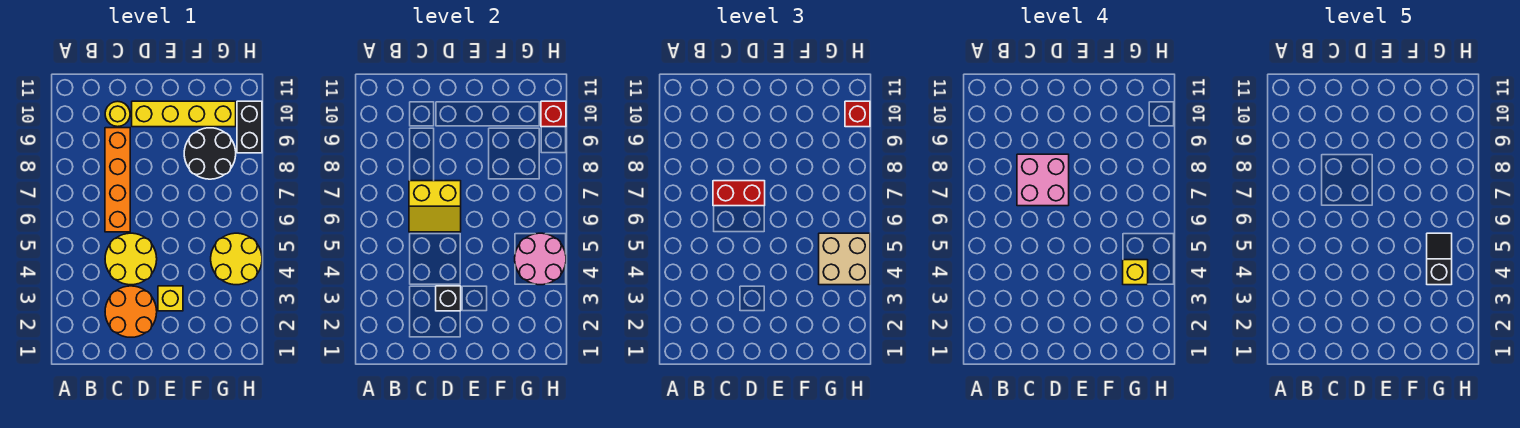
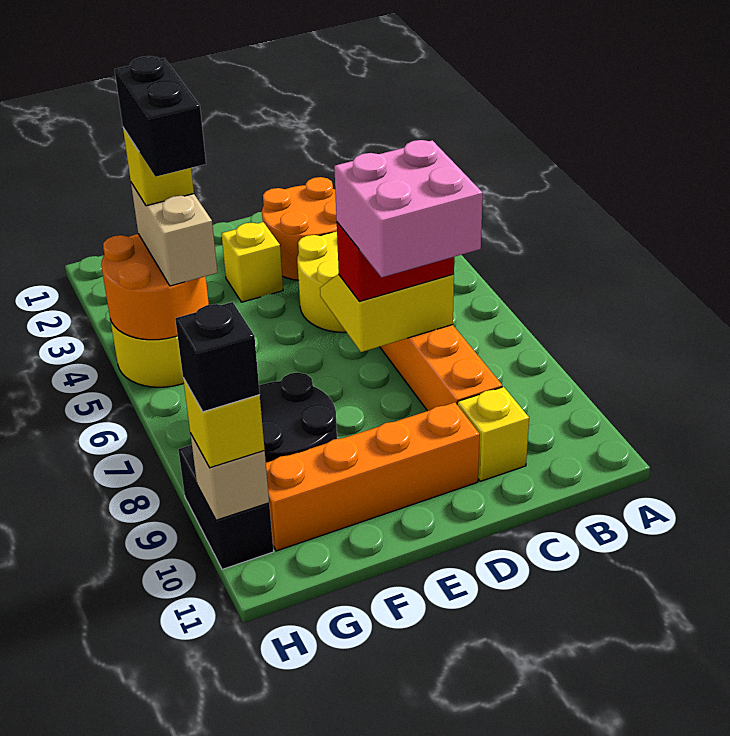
yellow 1x1 round brick [105,101,130,127] -> yellow 1x1 brick [457,387,529,481]
black 1x1 brick [436,286,461,311] -> black 1x1 brick moved to [175,302,260,412]
yellow 1x4 brick [132,101,236,127] -> orange 1x4 brick [266,402,480,551]
pink 2x2 round brick [515,233,566,285] -> orange 2x2 round brick [101,234,209,340]
tan 2x2 brick [819,233,870,285] -> tan 1x2 brick [131,183,218,286]
black 1x2 slope [1427,233,1452,285] -> black 1x2 brick [115,56,206,177]
red 1x1 brick [541,101,566,127] -> tan 1x1 brick [190,433,269,520]
red 1x1 brick [845,101,870,127] -> yellow 1x1 brick [183,378,265,468]

